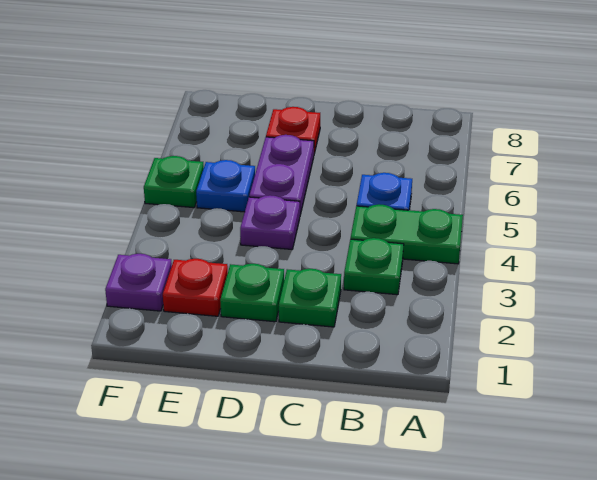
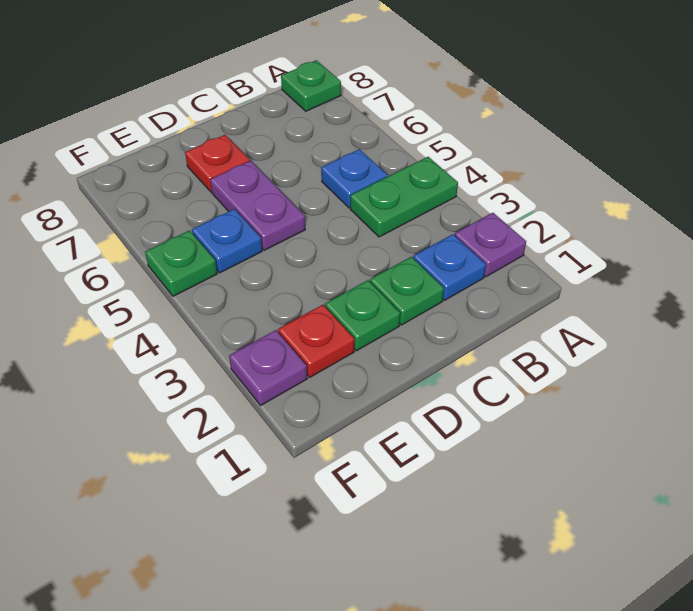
none -> blue 1x1 plate [413,234,486,300]
green 1x1 plate [344,238,404,295] -> green 1x1 plate moved to [281,60,341,111]
purple 1x1 plate [240,195,300,249] -> purple 1x1 plate moved to [455,213,526,277]

